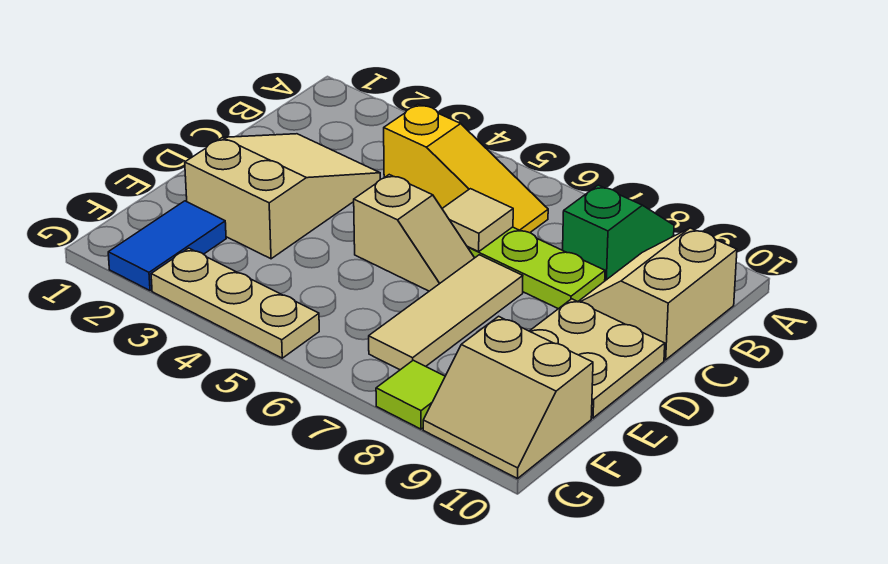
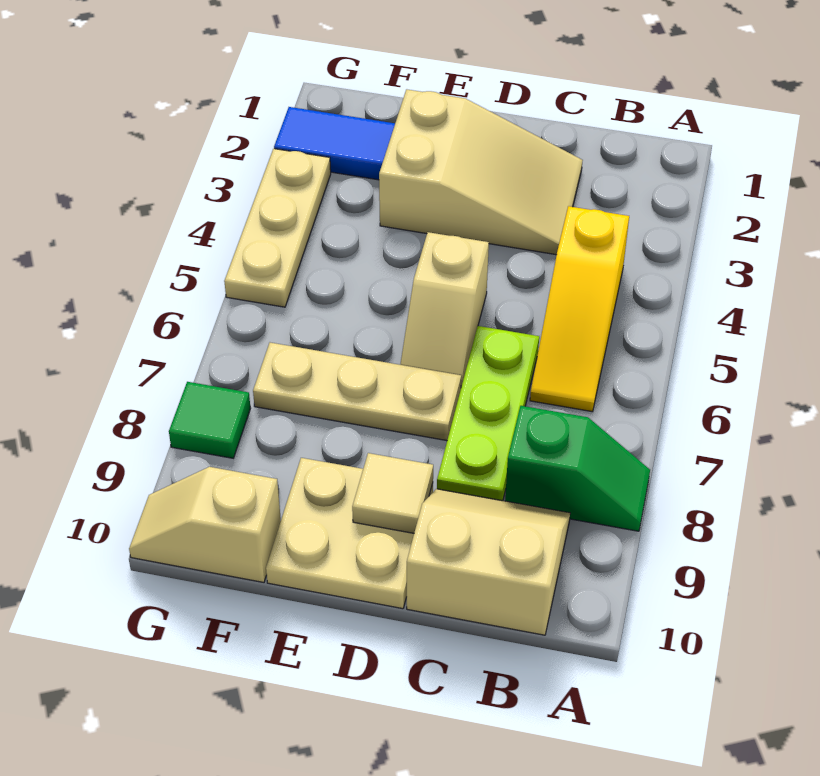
tan 1x1 tile [442,189,513,252] -> tan 1x1 tile moved to [352,453,433,533]
tan 1x3 tile [369,255,523,370] -> tan 1x3 plate [253,343,461,441]
tan 2x2 slope [423,316,593,479] -> tan 1x2 slope [129,467,281,582]
lime 1x1 tile [376,360,445,429] -> green 1x1 tile [169,382,251,458]

